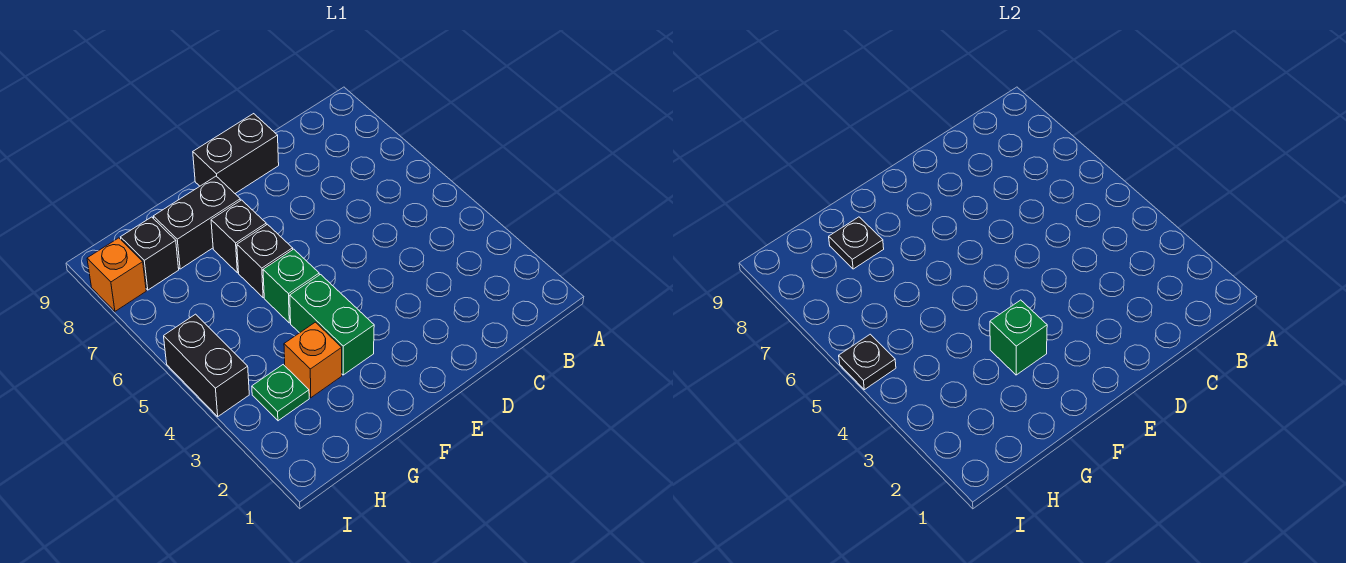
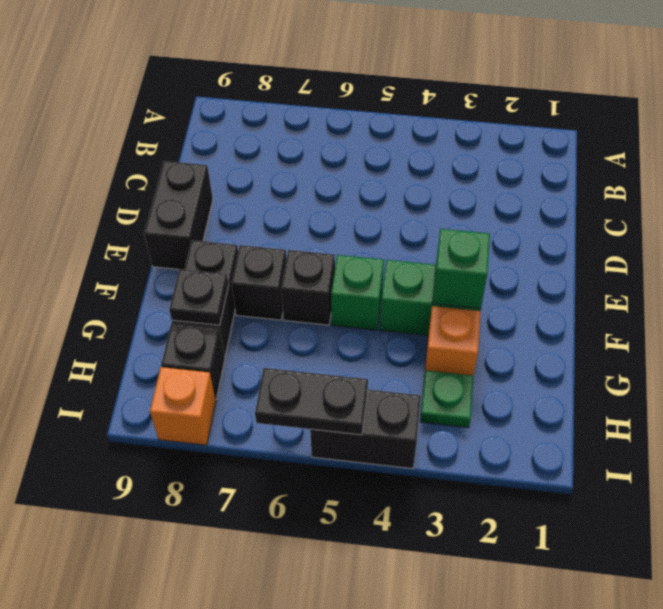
black 1x1 plate [839,334,896,390] -> black 1x2 plate [255,368,368,435]

